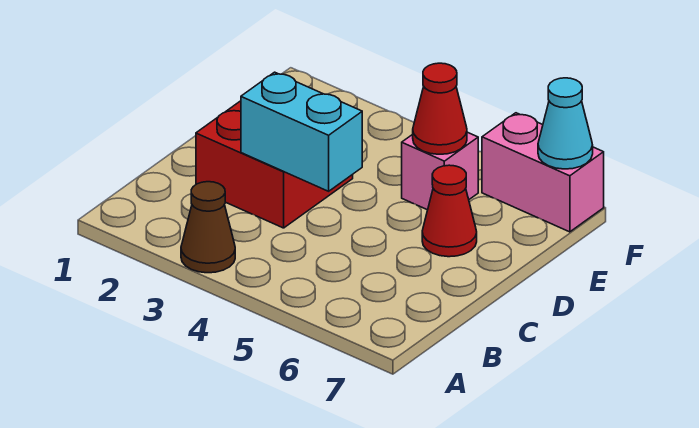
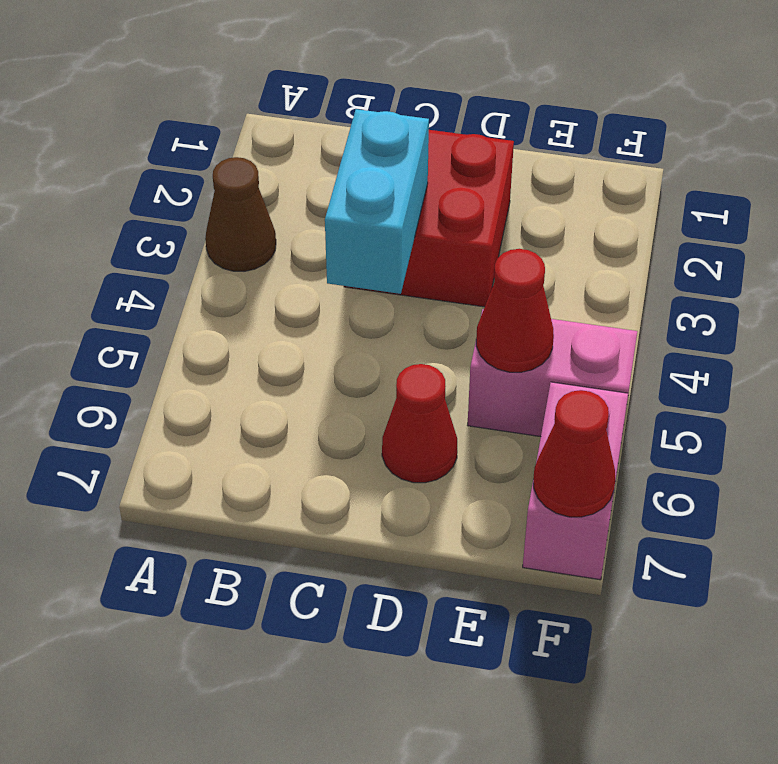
pink 1x1 brick [402,132,478,210] -> pink 1x2 brick [468,309,637,437]
cyan 1x1 cone [538,78,593,169] -> red 1x1 cone [533,390,615,517]

